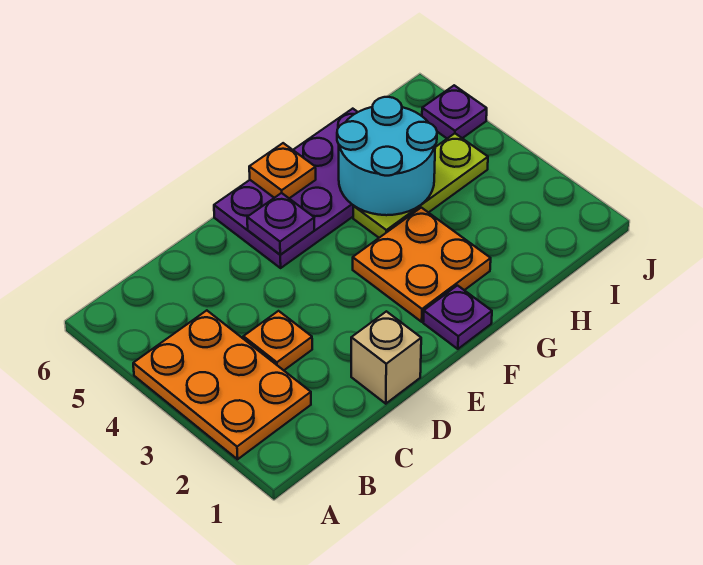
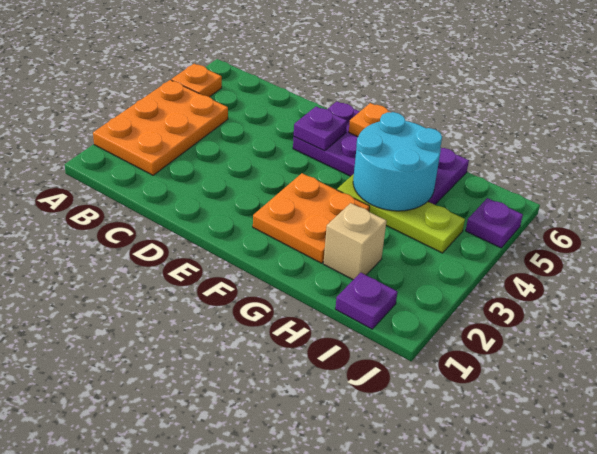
orange 1x1 plate [243,311,312,370] -> orange 1x1 plate moved to [171,64,222,97]
tan 1x1 brick [351,311,421,404] -> tan 1x1 brick moved to [323,203,386,280]
purple 1x1 plate [423,286,492,349] -> purple 1x1 plate moved to [335,273,397,329]

